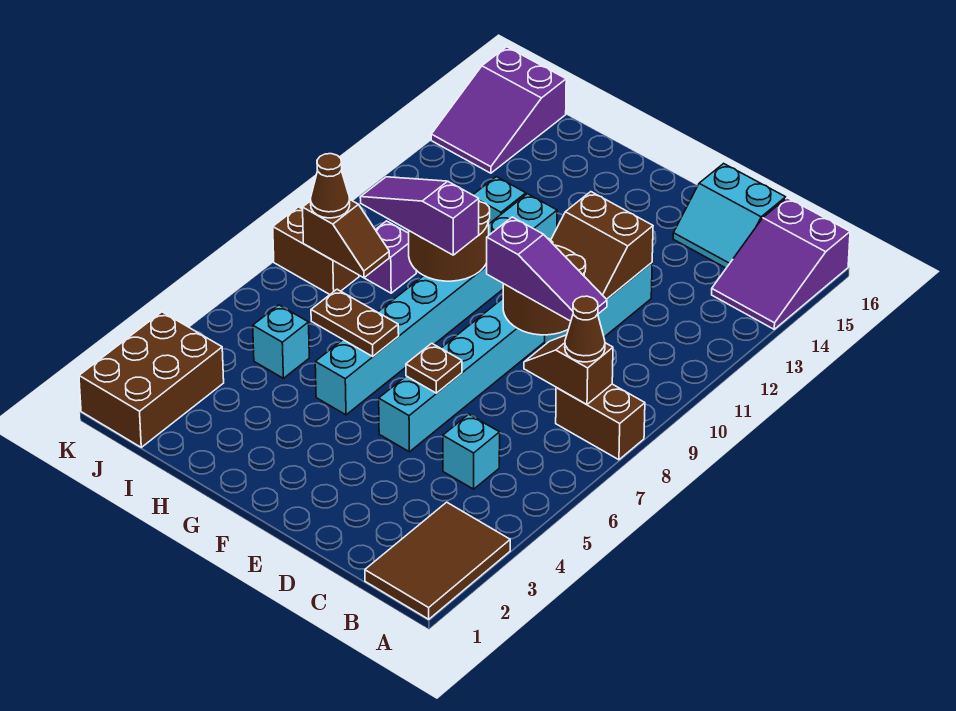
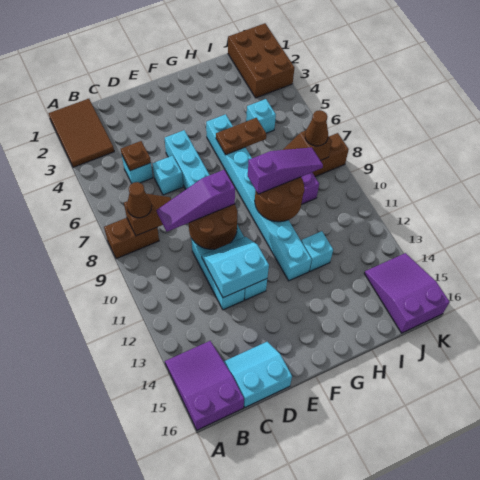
none -> cyan 1x1 brick [152,156,183,195]
brown 2x2 slope [551,192,653,299] -> cyan 2x2 slope [202,237,269,298]
brown 1x1 plate [406,343,462,393] -> brown 1x1 plate moved to [121,141,151,171]

